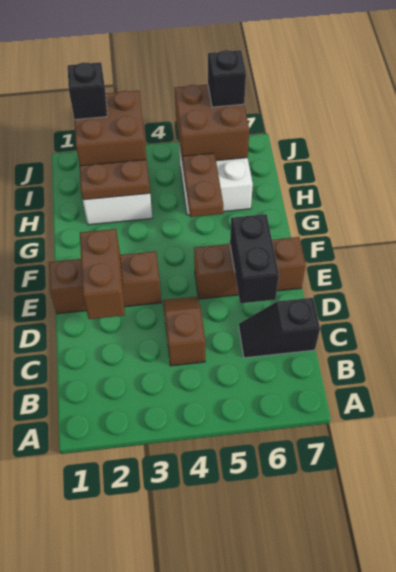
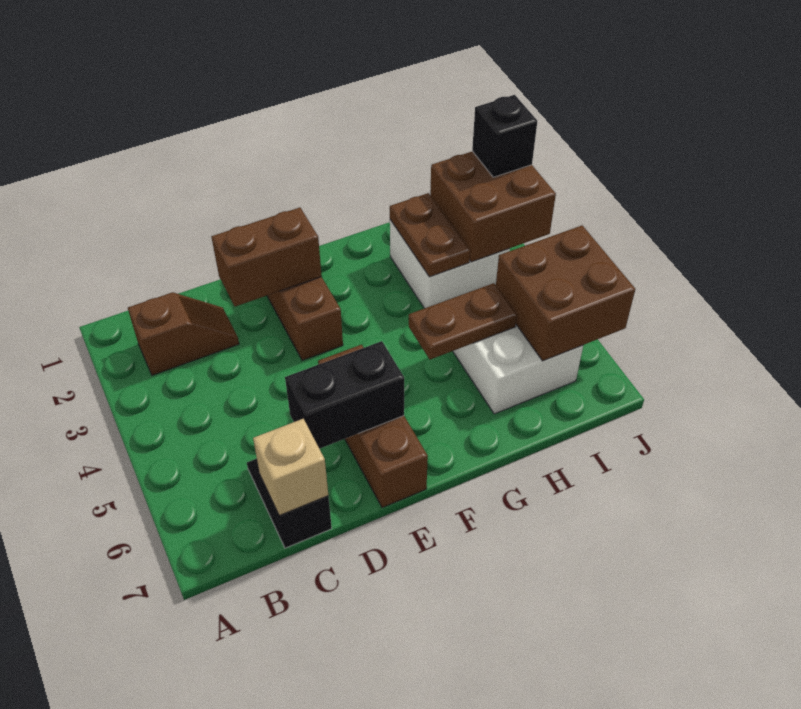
brown 1x2 slope [163,297,205,366] -> brown 1x2 slope moved to [128,292,239,375]
none -> tan 1x1 brick [253,419,328,516]
black 1x1 brick [208,50,246,107] -> none

